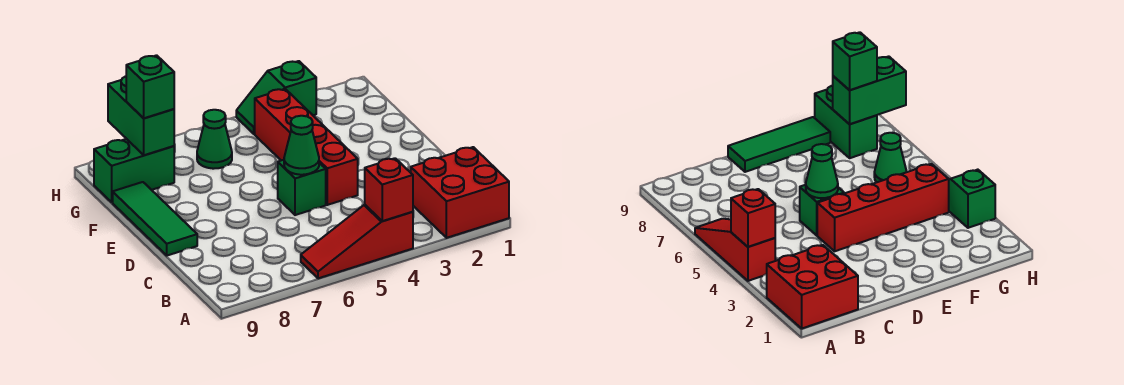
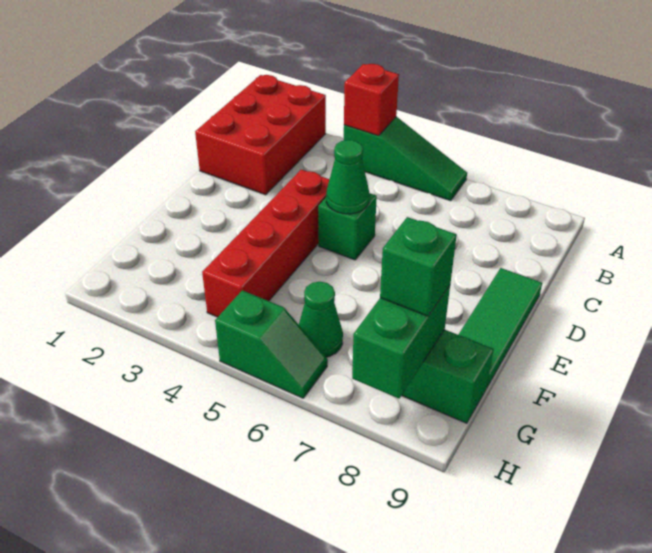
red 2x2 brick [411,147,509,238] -> red 2x3 brick [195,75,326,195]
red 1x3 slope [301,205,413,278] -> green 1x3 slope [344,117,467,201]
green 1x2 slope [236,61,316,134] -> green 1x2 slope moved to [215,290,328,398]

